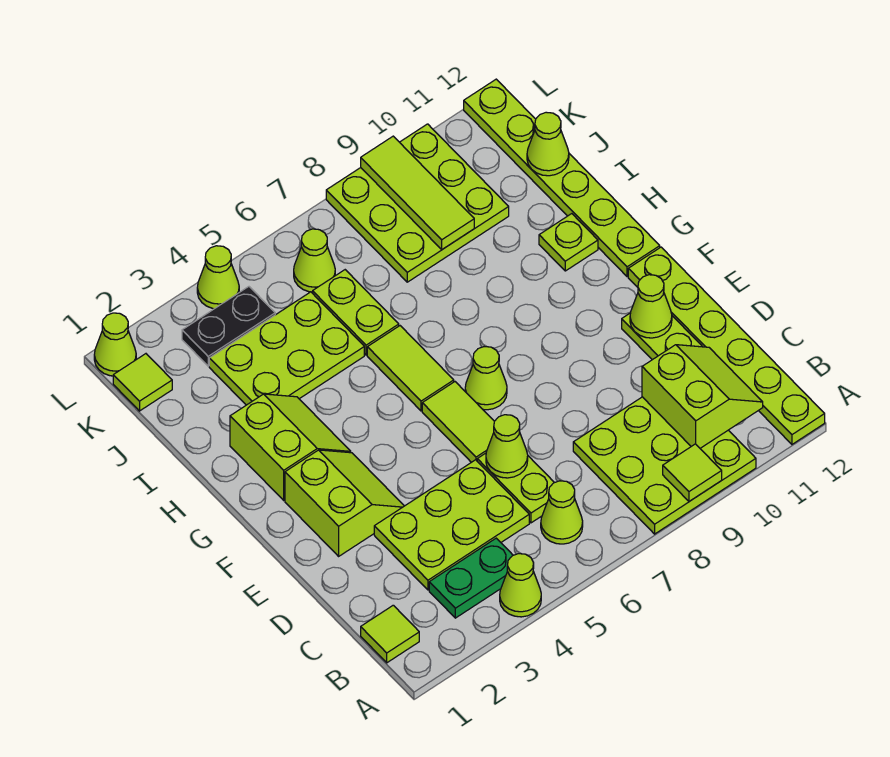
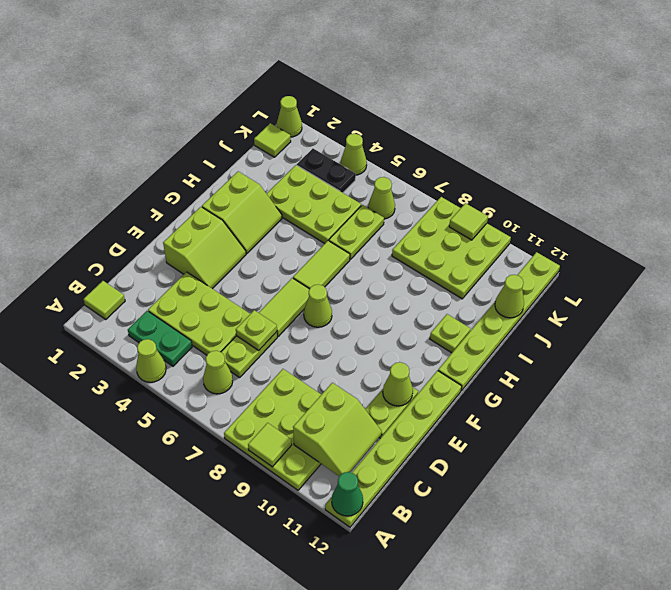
none -> green 1x1 cone [332,472,363,516]
lime 1x1 cone [486,415,528,478] -> lime 1x1 plate [236,310,277,351]
lime 1x3 tile [361,136,474,249] -> lime 1x1 tile [449,203,488,240]

